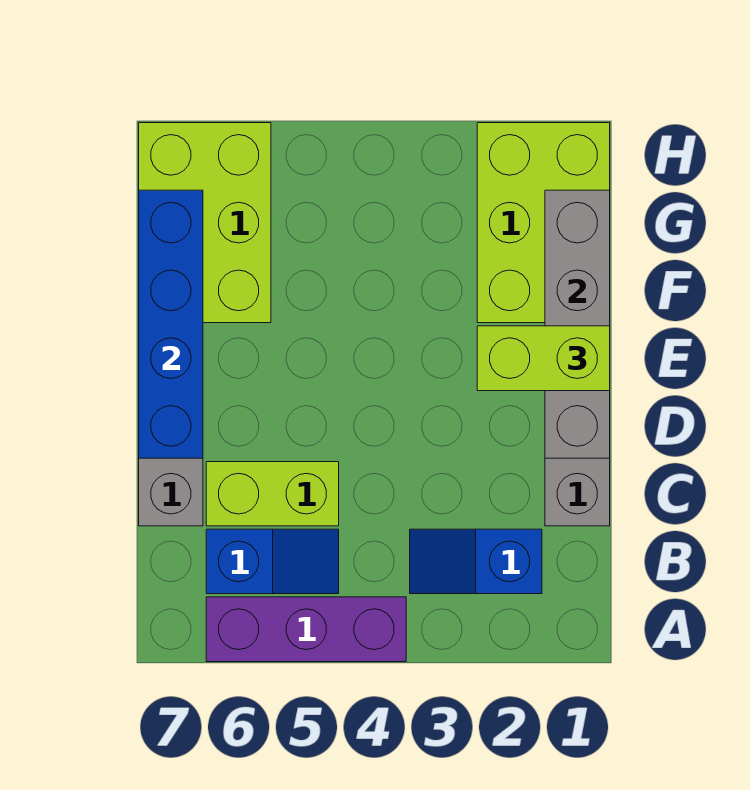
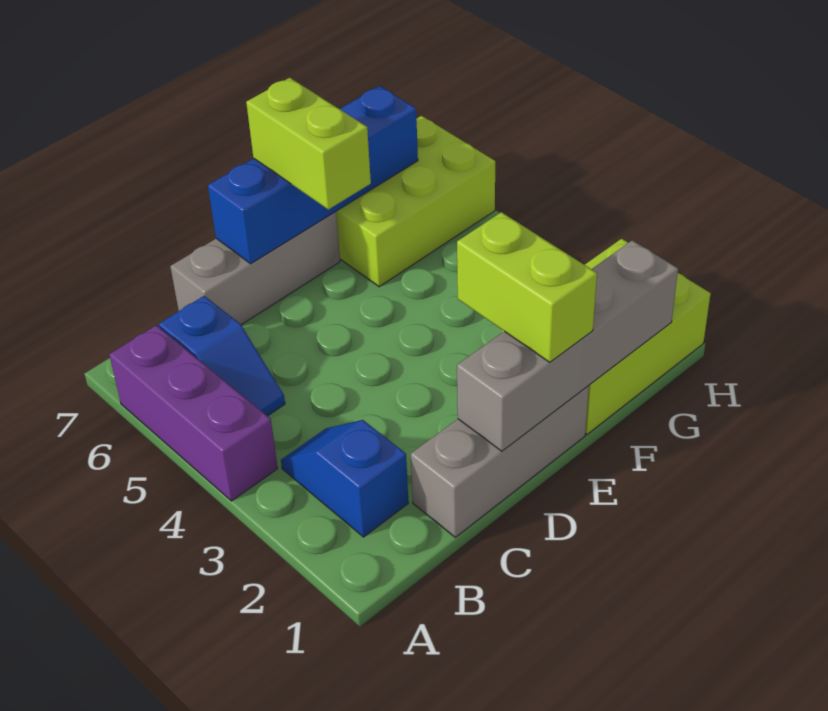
lime 1x2 brick [206,462,339,526] -> lime 1x2 brick moved to [246,78,371,209]

